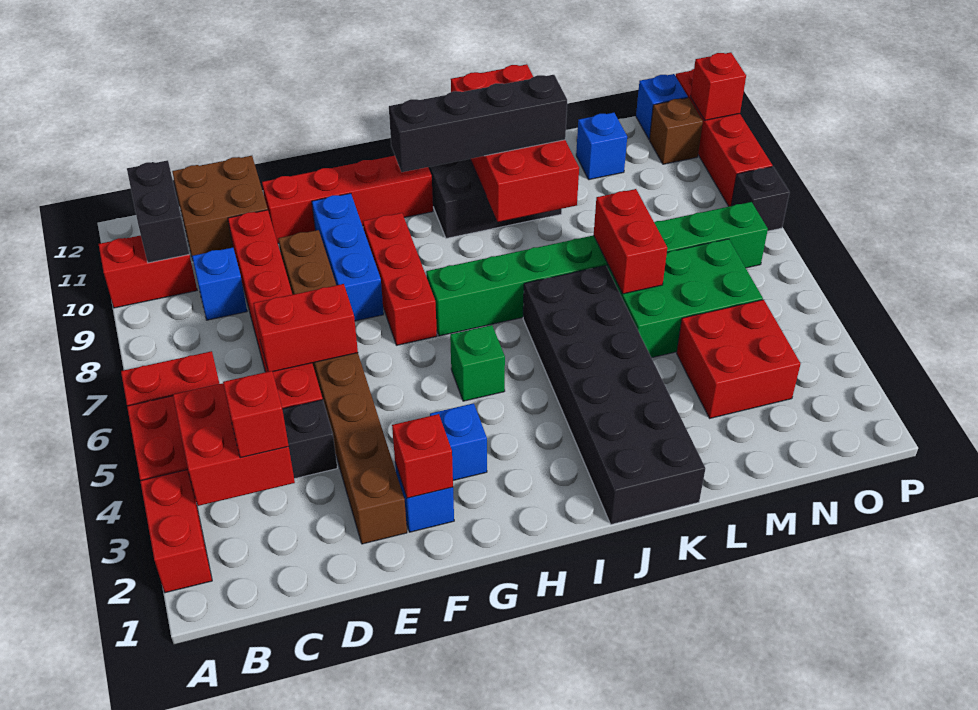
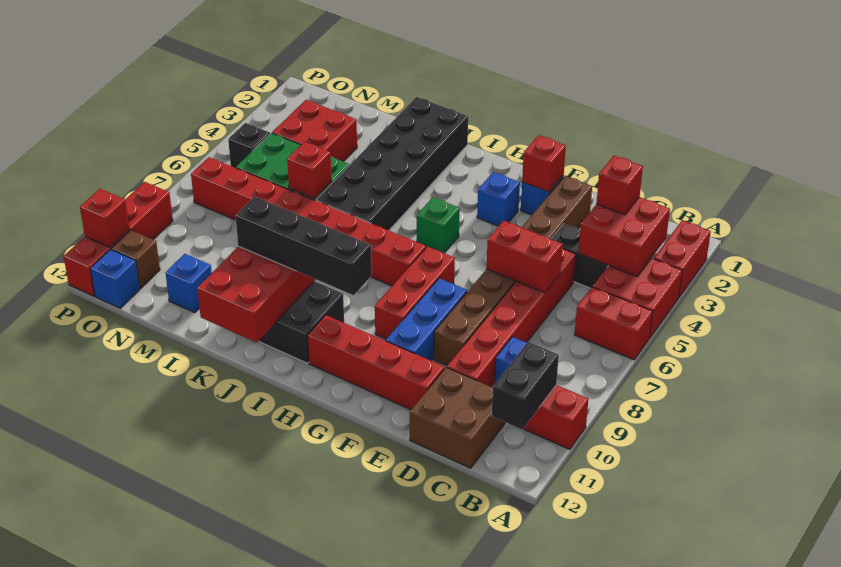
green 1x8 brick [426,202,768,336] -> red 1x8 brick [191,157,426,286]
red 1x2 brick [594,189,667,294] -> red 1x1 brick [287,142,332,199]
black 1x1 brick [731,166,790,231] -> black 1x1 brick moved to [228,123,270,168]

